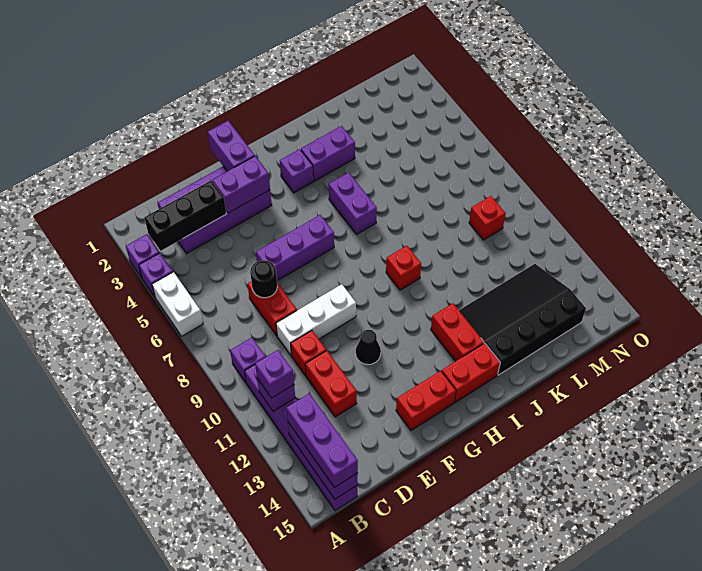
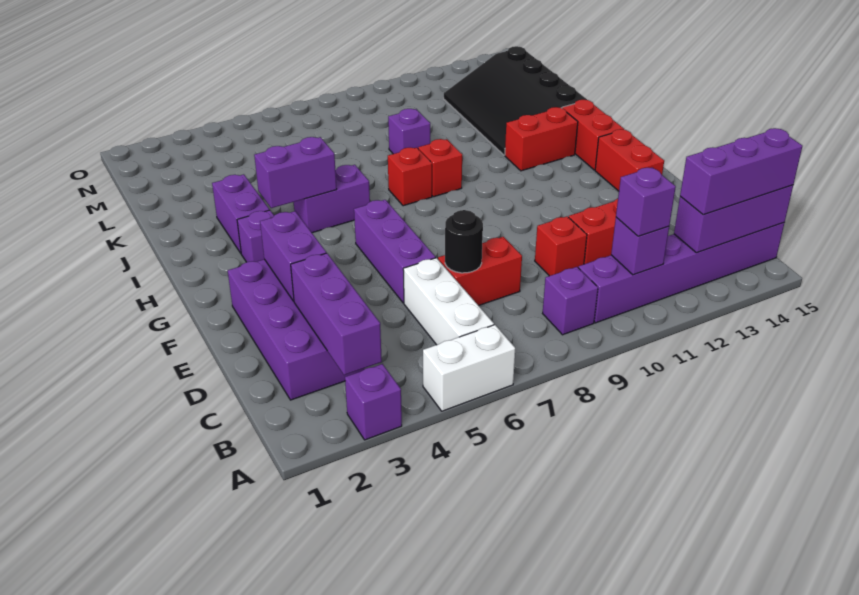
purple 1x1 brick [139,253,173,297] -> purple 1x1 brick moved to [388,109,430,154]
black 1x3 brick [144,180,226,251] -> purple 1x3 brick [291,253,382,375]
white 1x3 brick [276,284,356,356] -> white 1x3 brick moved to [403,258,494,345]
purple 1x2 brick [208,121,255,171] -> purple 1x2 brick moved to [254,137,337,208]
black 1x1 cone [356,330,381,365] -> none
red 1x1 brick [469,196,506,240] -> red 1x1 brick moved to [388,148,432,206]

